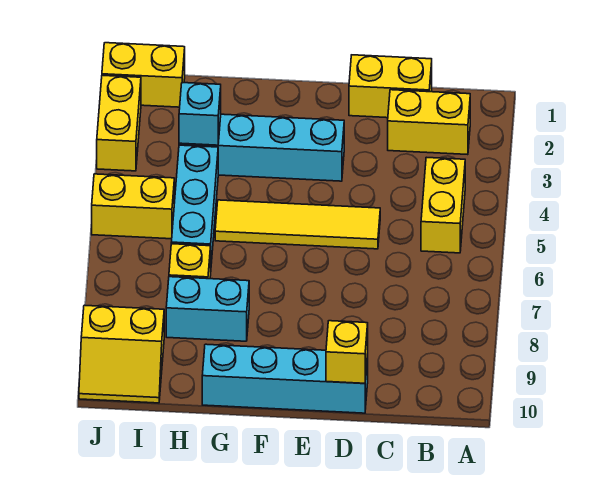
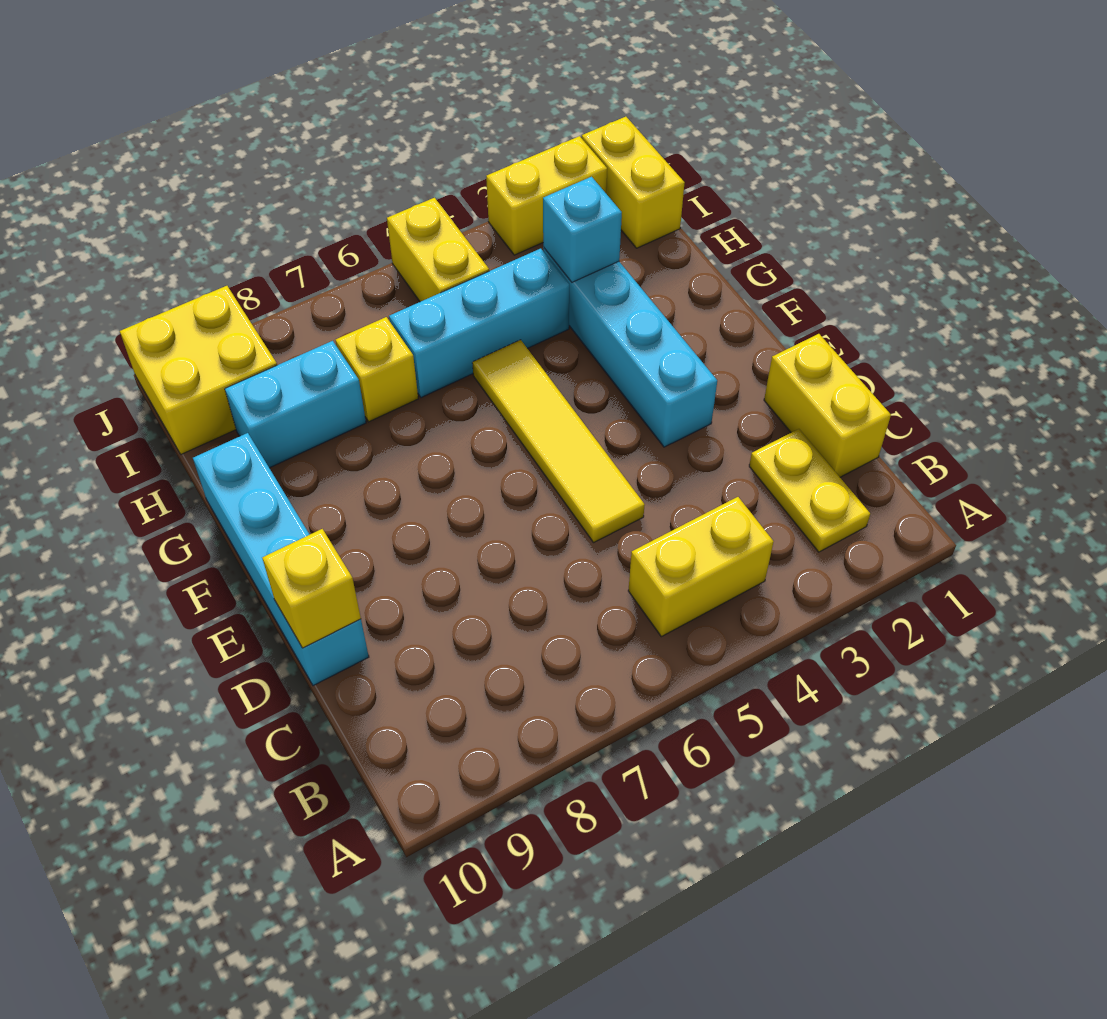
yellow 1x2 brick [388,90,470,155] -> yellow 1x2 plate [749,429,870,552]
cyan 1x2 brick [166,277,249,341] -> cyan 1x2 brick turned to [225,341,366,468]
yellow 2x2 slope [79,305,164,403] -> yellow 2x2 brick [120,286,277,454]

